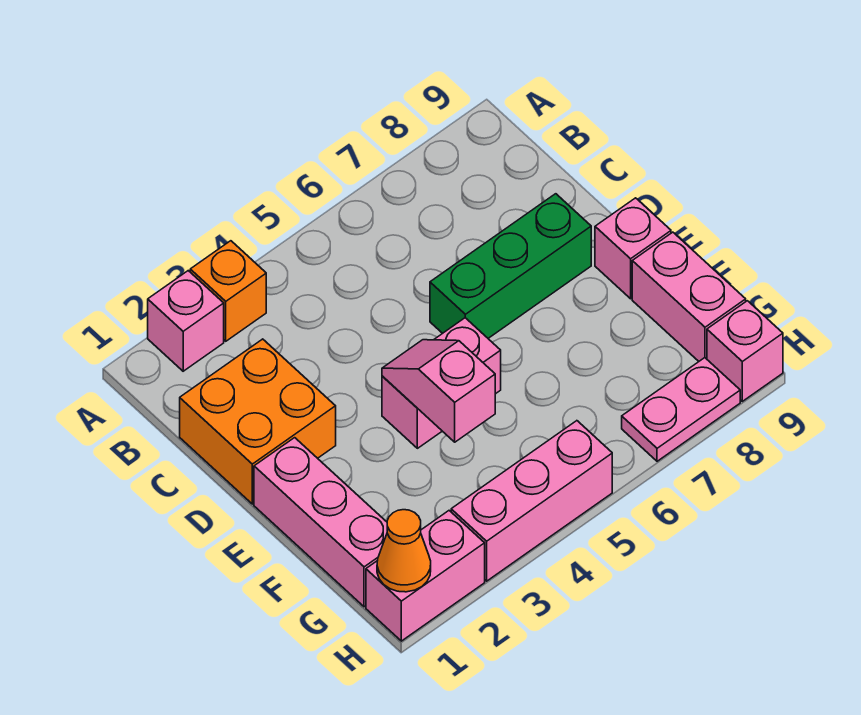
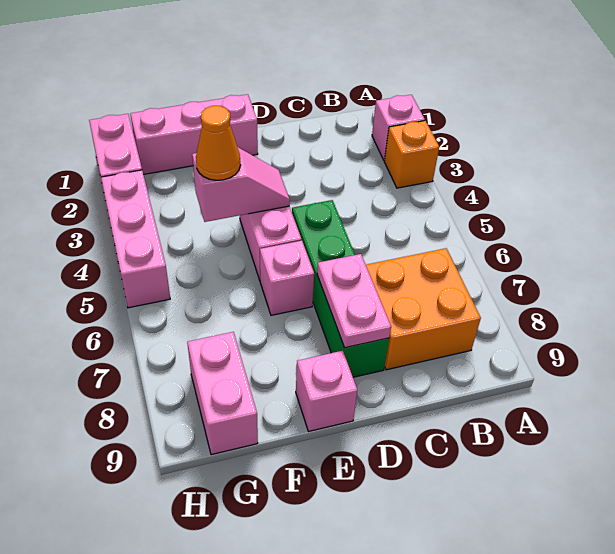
orange 2x2 brick [180,339,336,504] -> orange 2x2 brick moved to [366,248,481,370]
green 1x3 brick [430,194,591,338] -> green 1x4 brick [292,200,389,377]
pink 1x2 brick [632,232,746,361] -> pink 1x2 brick turned to [187,332,258,455]
orange 1x1 cone [377,510,431,592] -> orange 1x1 cone moved to [196,106,241,180]
pink 1x2 plate [622,358,740,461] -> pink 1x2 plate moved to [317,254,391,348]
pink 1x1 brick [707,301,783,401] -> pink 1x1 brick moved to [260,241,314,315]

